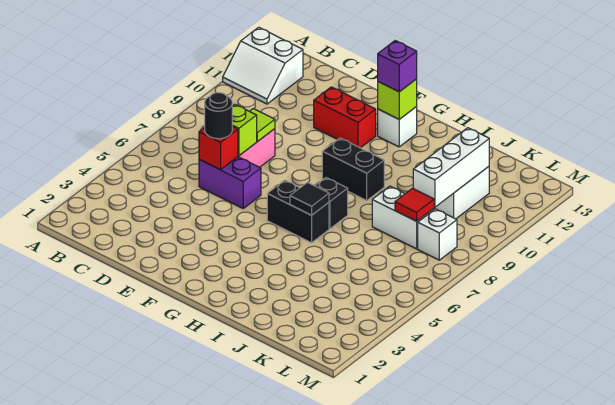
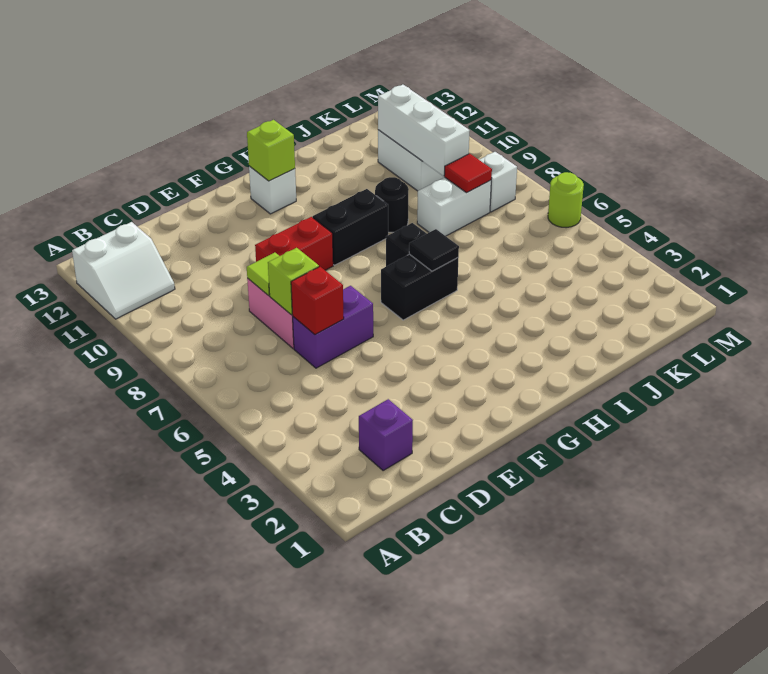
black 1x1 round brick [205,93,232,139] -> black 1x1 round brick moved to [375,177,409,233]
red 1x2 brick [314,87,376,148] -> red 1x2 brick moved to [255,217,333,270]
purple 1x1 brick [378,41,417,92] -> purple 1x1 brick moved to [359,399,413,471]
none -> lime 1x1 round brick [548,172,584,228]

